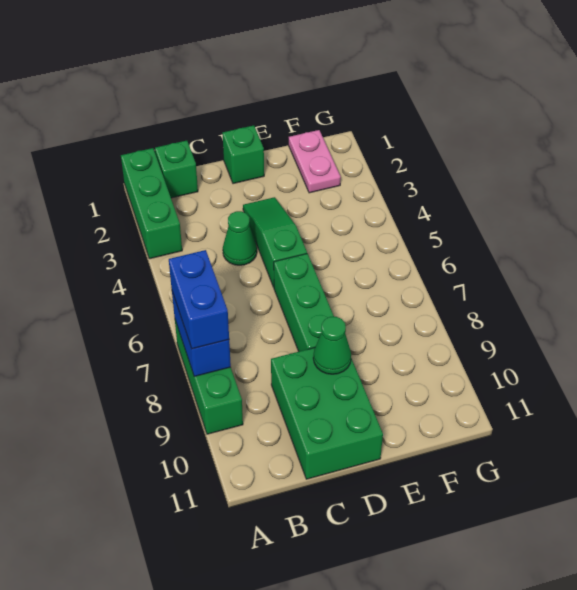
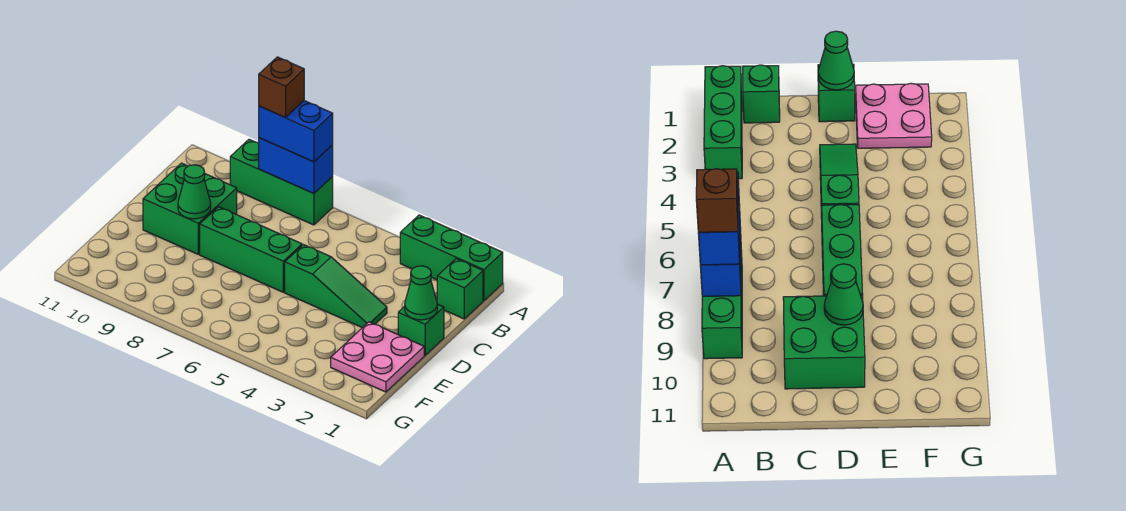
none -> brown 1x1 brick [259,57,304,117]
green 1x1 cone [223,211,257,265] -> green 1x1 cone moved to [405,266,437,320]
green 2x3 brick [271,348,383,479] -> green 2x2 brick [143,163,237,254]
pink 1x2 plate [289,130,341,193] -> pink 2x2 plate [331,322,424,392]

